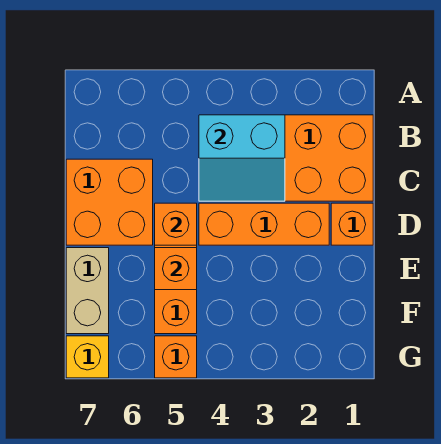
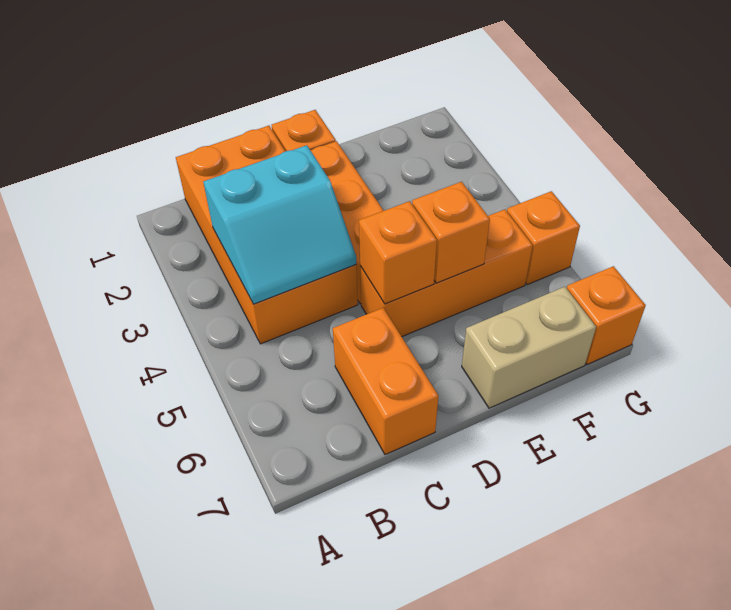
cyan 2x2 slope [199,115,285,201] -> cyan 2x2 slope turned to [204,145,356,304]
orange 2x2 brick [66,159,153,245] -> orange 1x2 brick [333,308,438,455]
yellow 1x1 brick [66,336,109,378] -> orange 1x1 brick [567,266,646,364]

